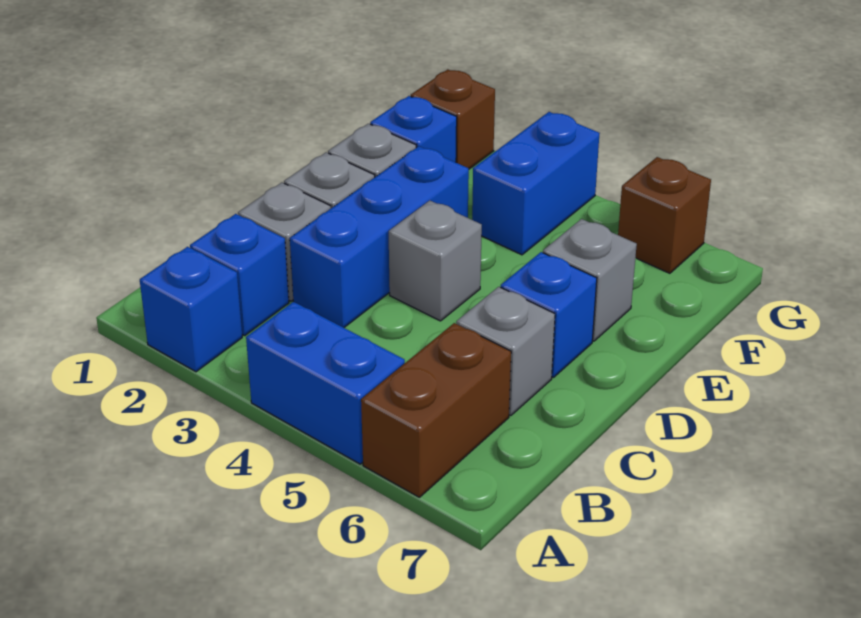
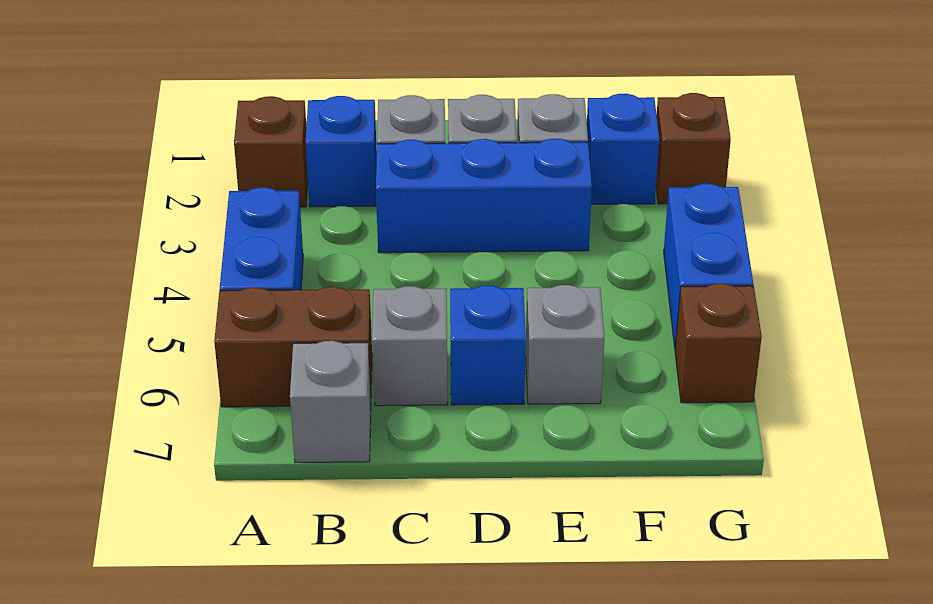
blue 1x1 brick [140,247,242,372] -> brown 1x1 brick [234,96,308,207]
grey 1x1 brick [389,200,482,321] -> grey 1x1 brick moved to [290,341,371,463]
blue 1x2 brick [472,112,600,255] -> blue 1x2 brick turned to [664,184,753,347]

